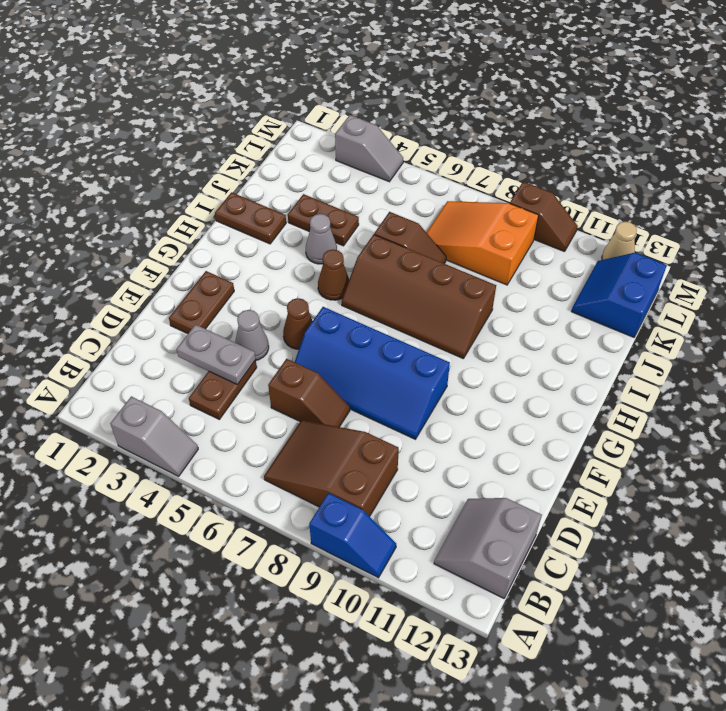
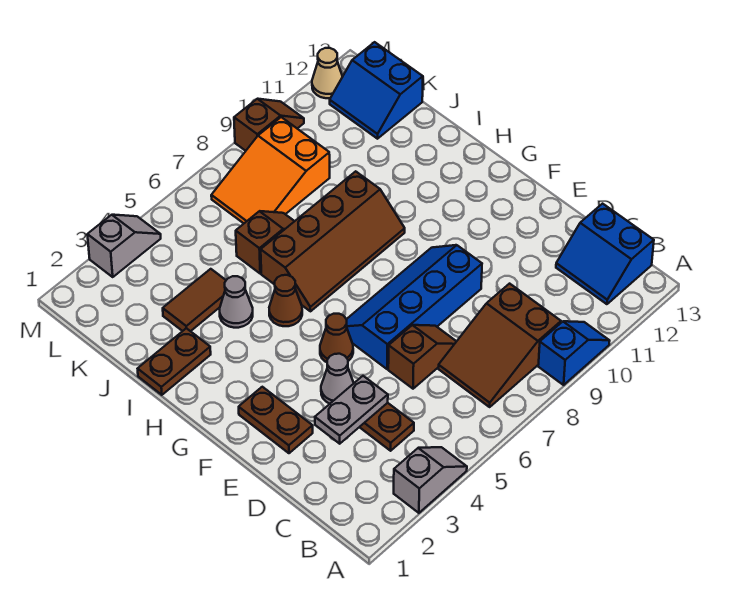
grey 2x2 slope [434,498,542,598] -> blue 2x2 slope [556,204,654,304]
blue 2x4 slope [295,307,450,439] -> blue 2x4 slope turned to [347,245,482,369]
brown 1x2 plate [288,194,359,246] -> brown 1x2 tile [163,269,226,331]

